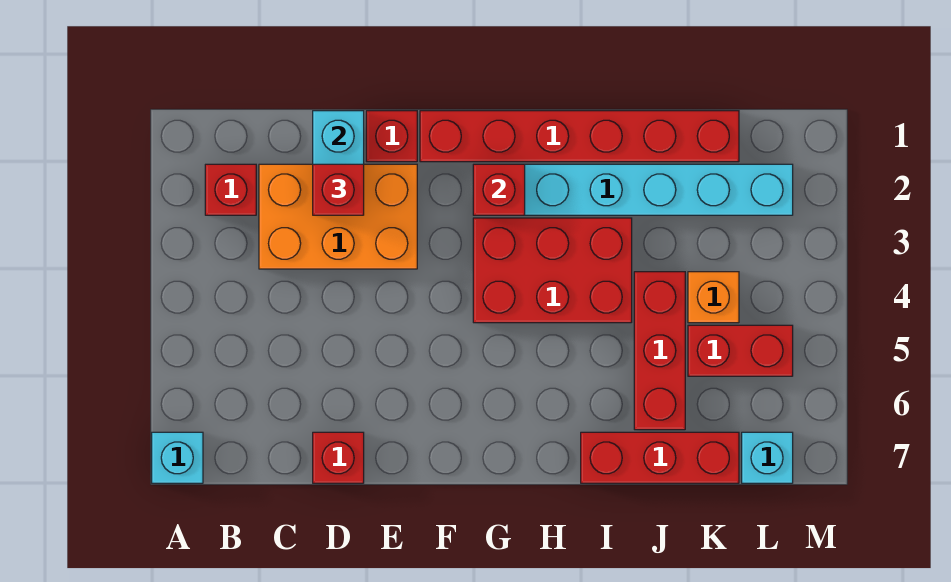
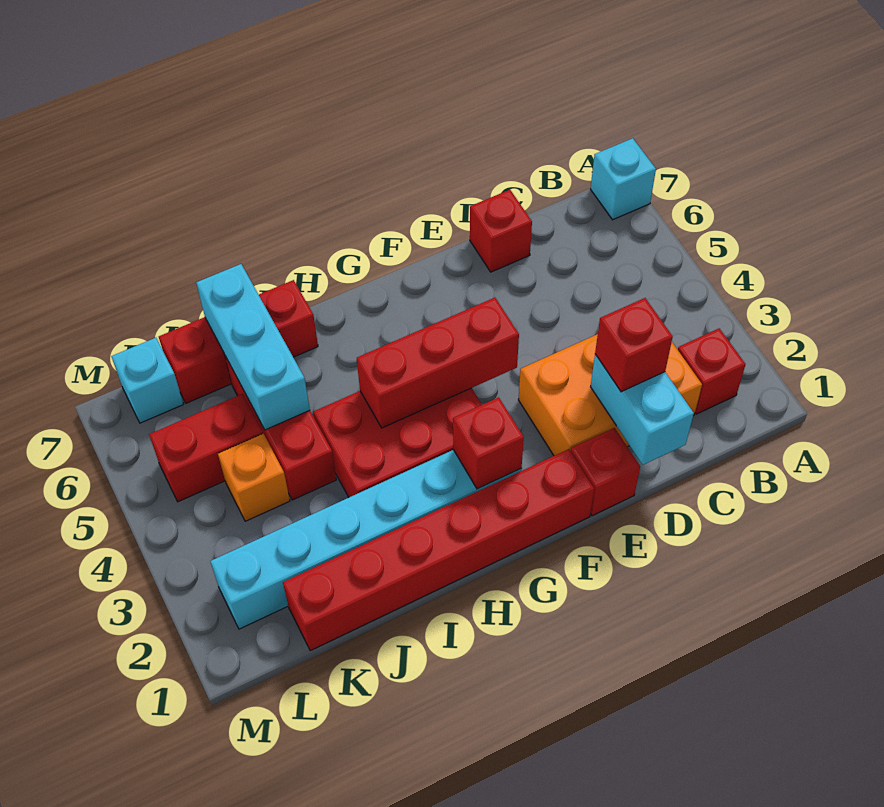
none -> red 1x3 brick [357,297,519,428]
none -> cyan 1x3 brick [196,264,310,430]

